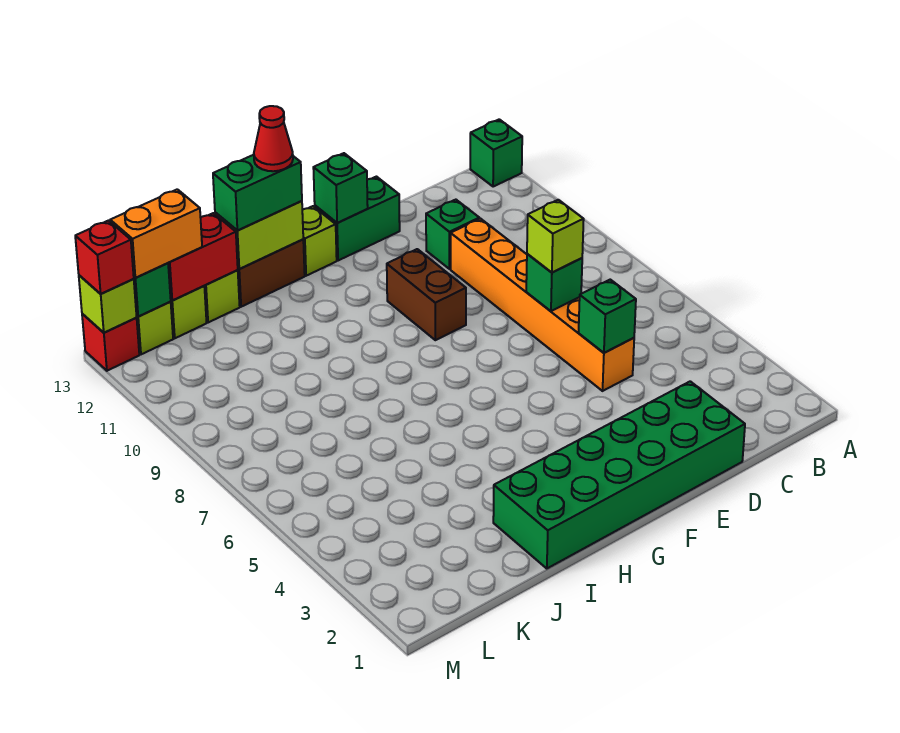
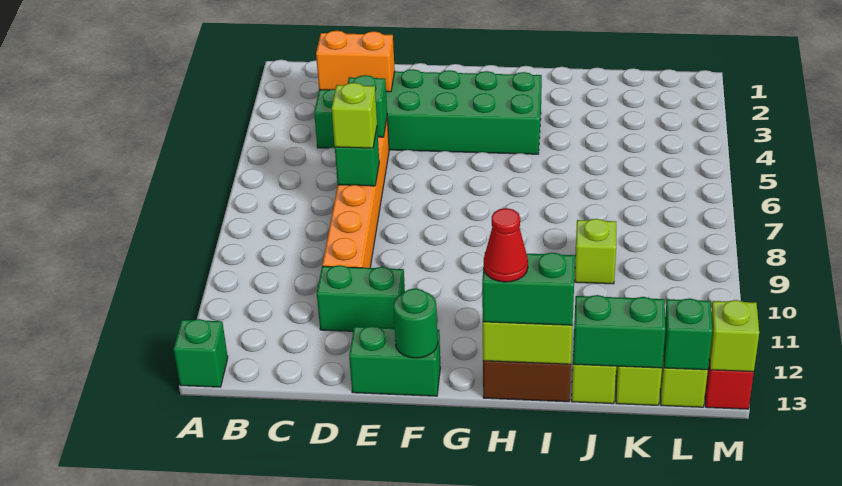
green 2x6 brick [493,381,745,569] -> green 2x6 brick moved to [314,69,542,154]
green 1x1 brick [426,200,479,269] -> green 1x2 brick [317,265,405,331]
brown 1x2 brick [387,249,466,340] -> none
green 1x1 brick [313,153,368,223] -> green 1x1 round brick [393,288,438,358]
lime 1x1 brick [302,206,337,276] -> lime 1x1 brick moved to [575,219,616,284]
red 1x2 brick [168,213,238,301] -> green 1x2 brick [573,295,665,368]
orange 1x2 brick [110,189,202,278] -> orange 1x2 brick moved to [316,31,395,92]
red 1x1 brick [75,221,134,294] -> none

